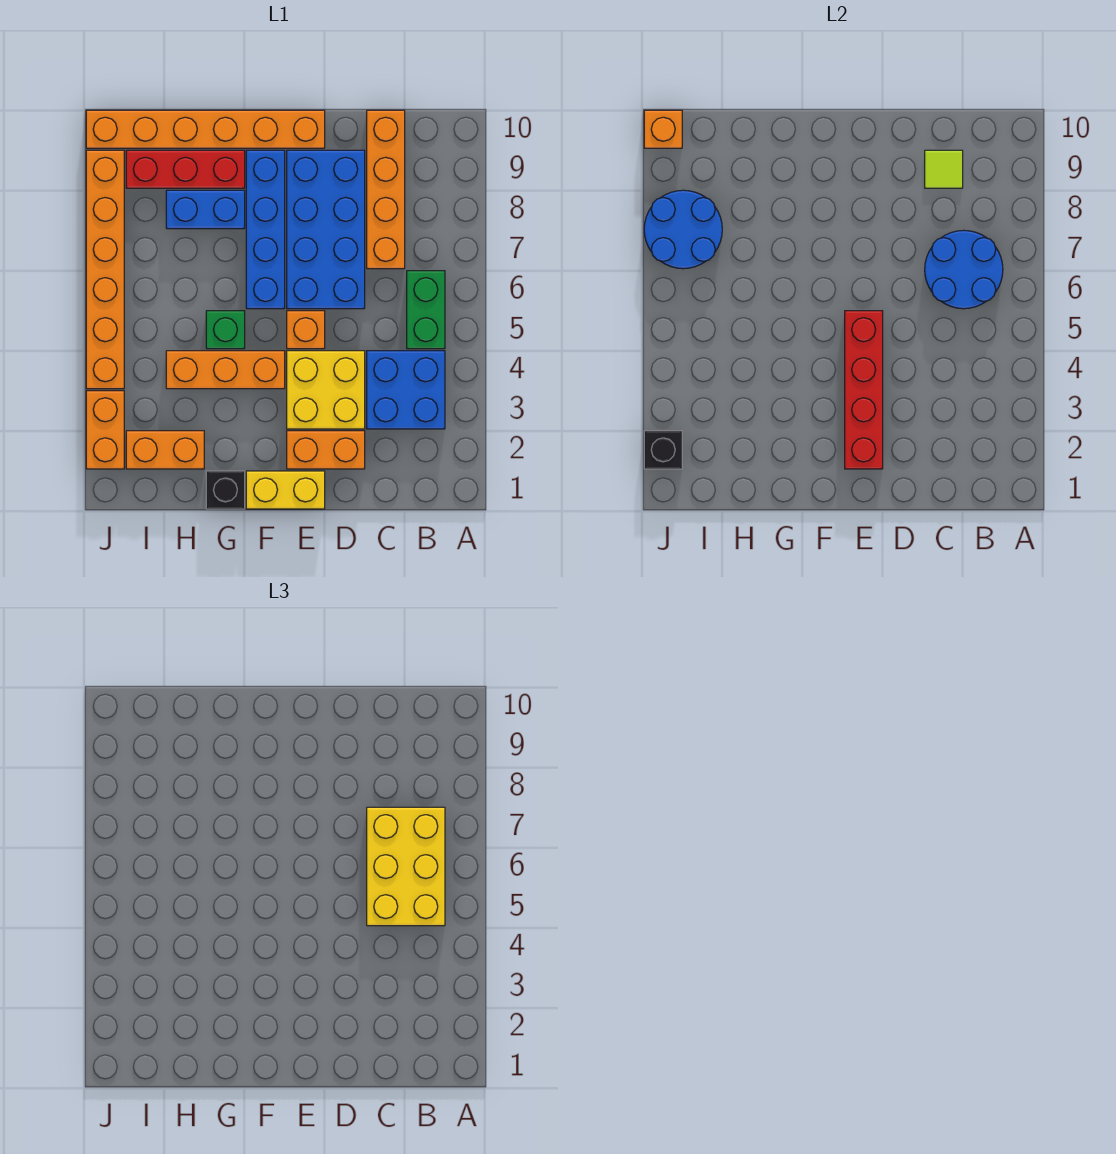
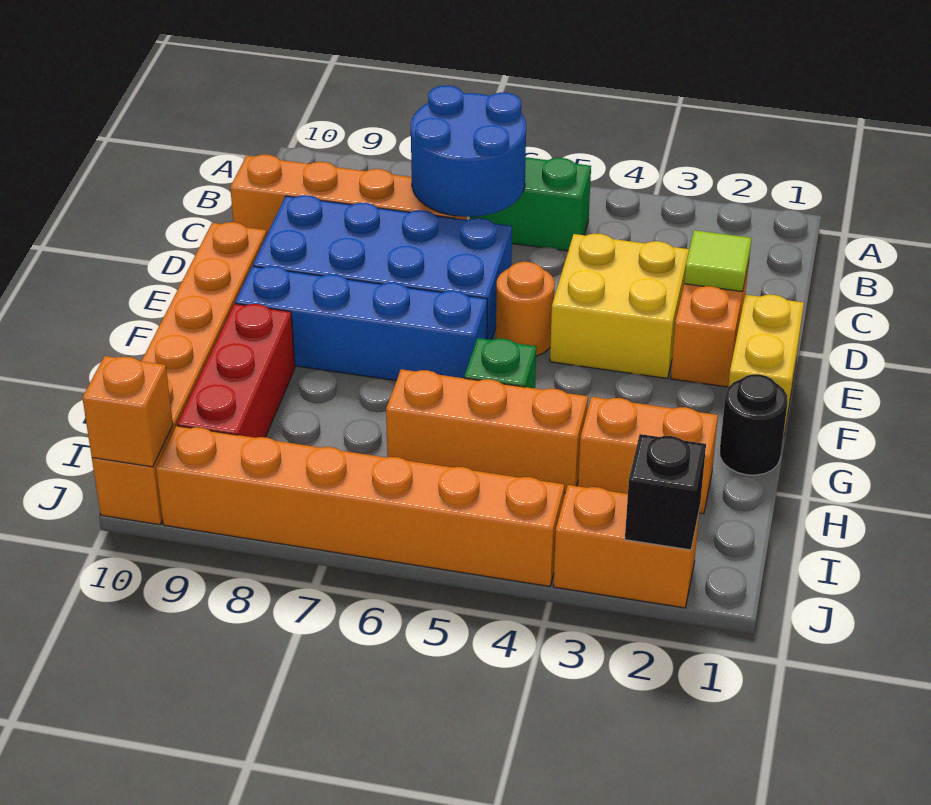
blue 2x2 brick [367,351,445,429] -> none
yellow 2x3 brick [367,807,445,926] -> none
lime 1x1 tile [925,150,963,188] -> lime 1x1 tile moved to [684,230,751,292]
red 1x4 brick [845,311,883,469] -> none
orange 1x1 brick [287,311,325,349] -> orange 1x1 round brick [496,262,555,356]
orange 1x3 brick [166,351,285,389] -> orange 1x3 brick turned to [386,369,588,493]
black 1x1 brick [206,471,245,509] -> black 1x1 round brick [720,374,788,475]
blue 1x2 brick [166,190,245,229] -> none
orange 1x2 brick [126,431,204,469] -> orange 1x2 brick turned to [578,397,718,514]
blue 2x2 round brick [644,190,722,269] -> none

